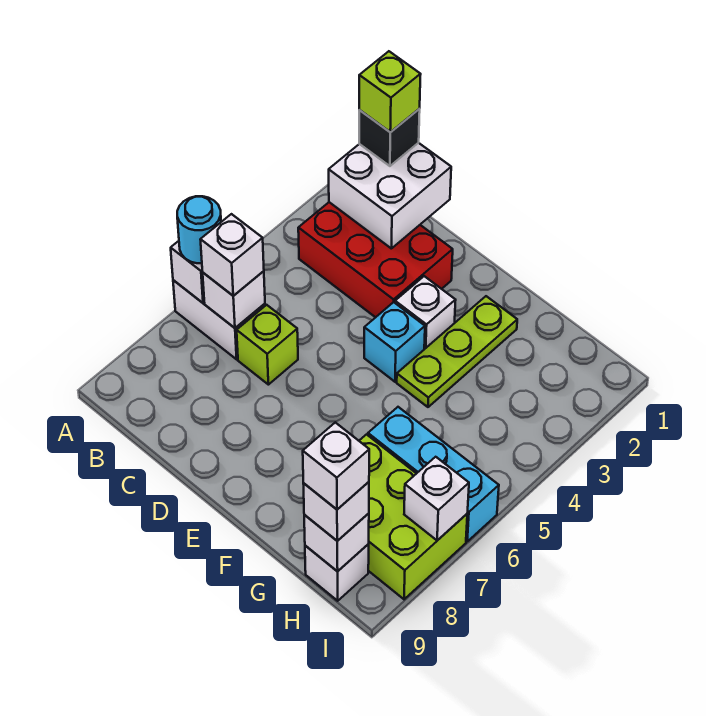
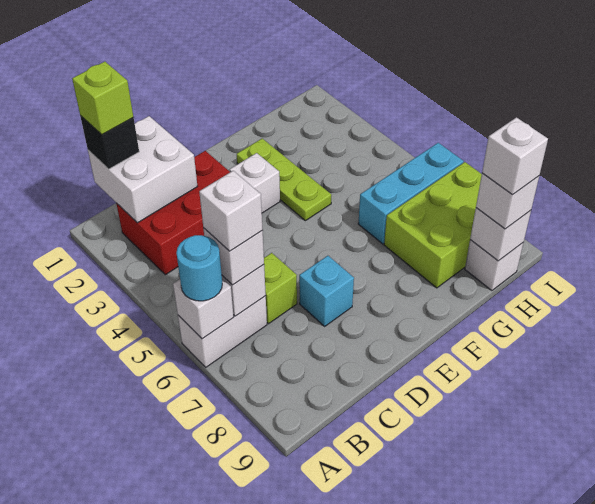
cyan 1x1 brick [364,302,425,382] -> cyan 1x1 brick moved to [299,256,354,326]
white 1x1 brick [404,457,469,540] -> white 1x1 brick moved to [199,171,263,251]

